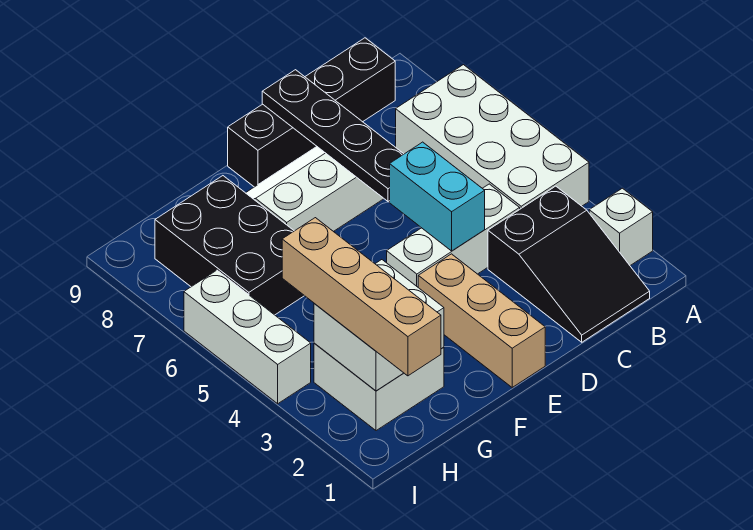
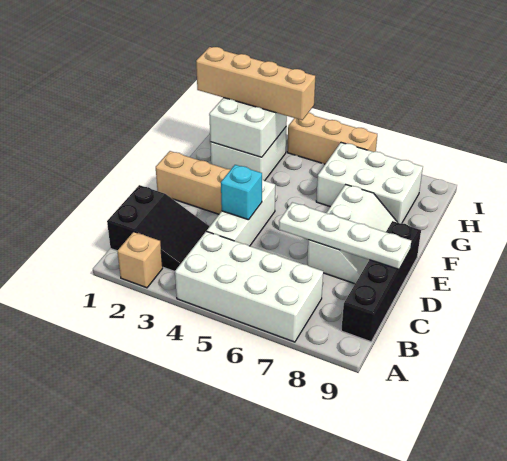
white 1x1 brick [589,188,653,265] -> tan 1x1 brick [117,232,163,288]
black 2x3 slope [488,186,650,342] -> black 2x3 slope turned to [107,185,210,271]
cyan 1x2 brick [390,142,485,251] -> cyan 1x1 brick [221,165,262,220]
black 1x4 plate [262,70,404,201] -> white 1x4 plate [279,202,411,269]
black 2x3 brick [155,176,304,315] -> white 2x3 brick [316,143,423,223]
white 1x3 brick [184,270,311,404] -> tan 1x3 brick [287,113,377,164]

